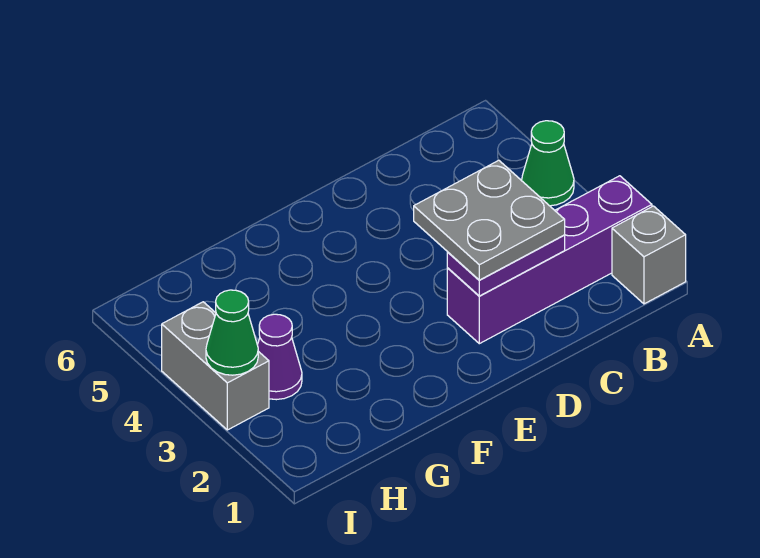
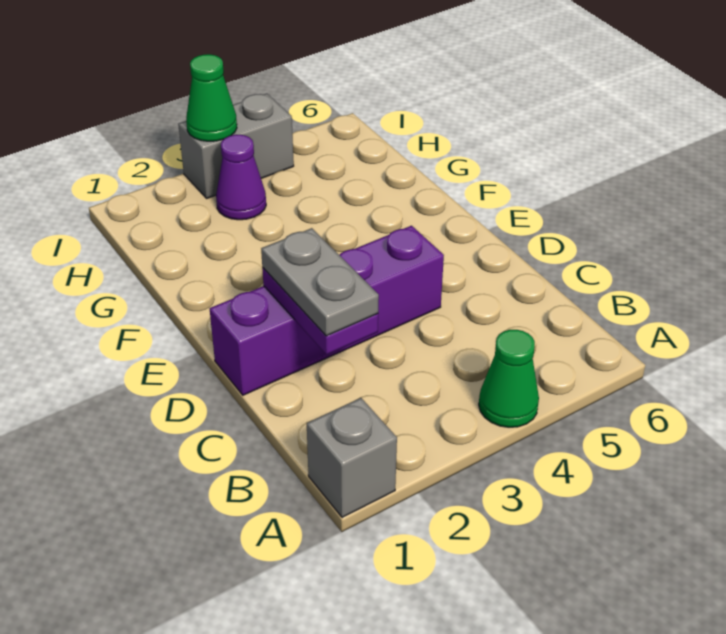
purple 1x4 brick [447,176,652,344] -> purple 1x4 brick turned to [210,226,444,395]
grey 2x2 plate [414,160,565,280] -> grey 1x2 plate [261,228,379,336]

